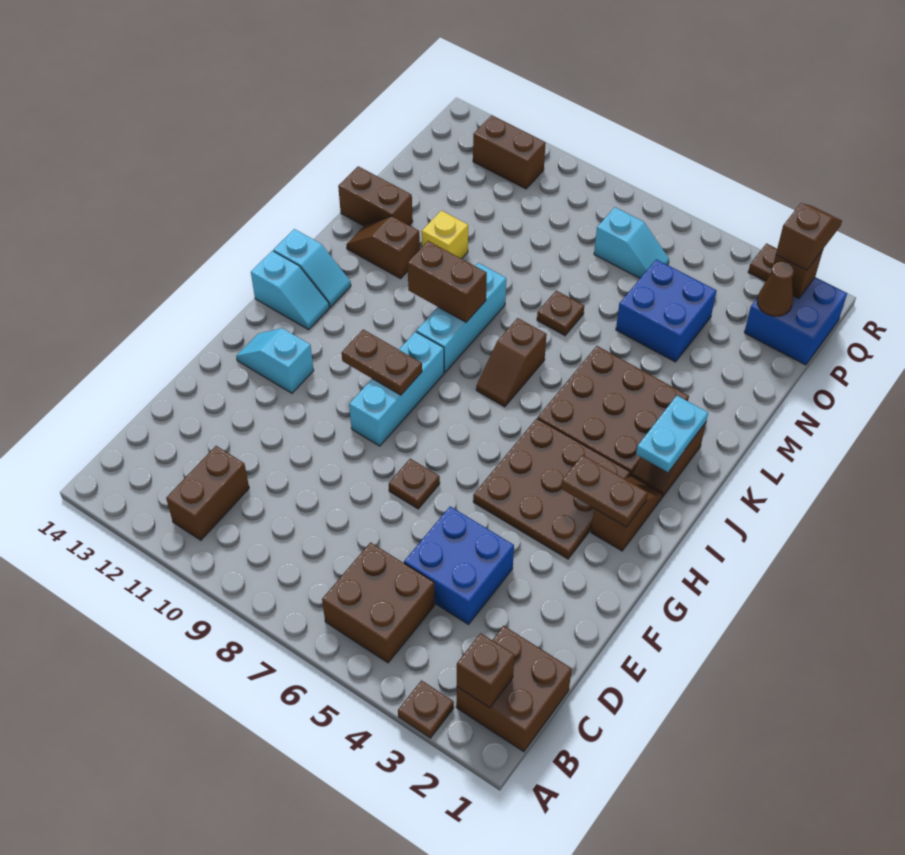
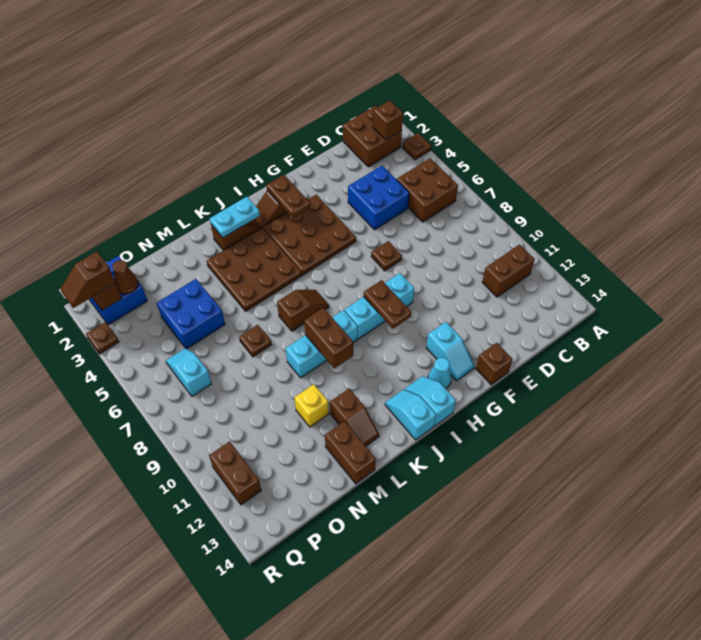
none -> brown 1x1 brick [476,343,512,385]
none -> cyan 1x1 cone [428,357,451,389]

